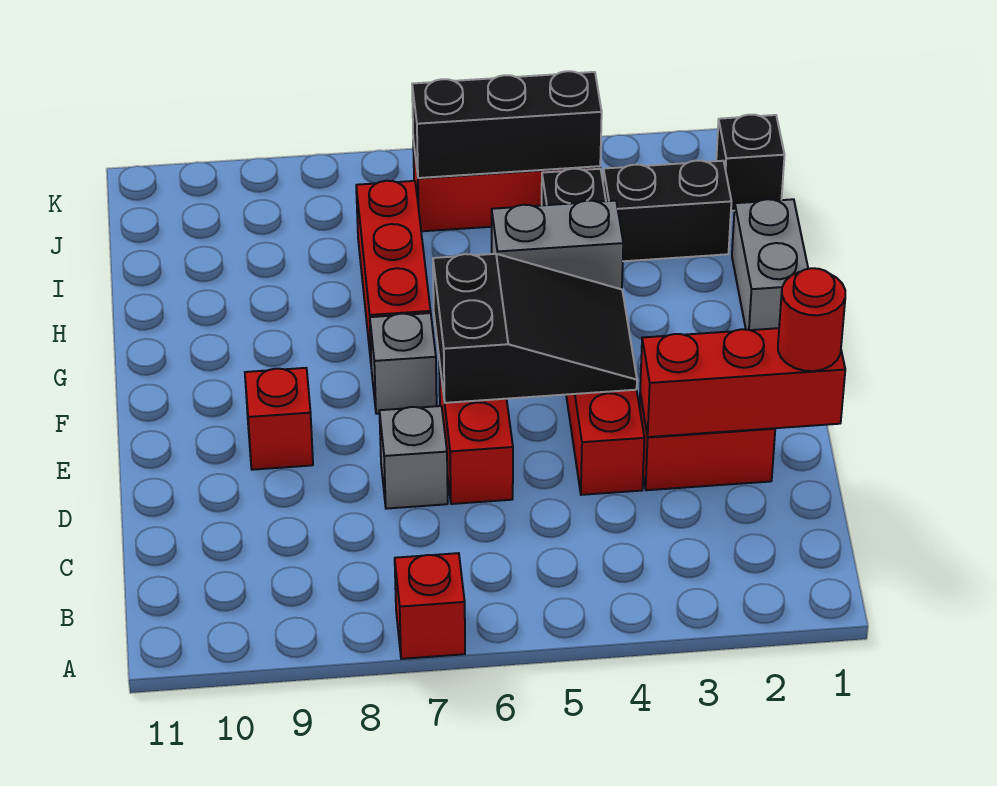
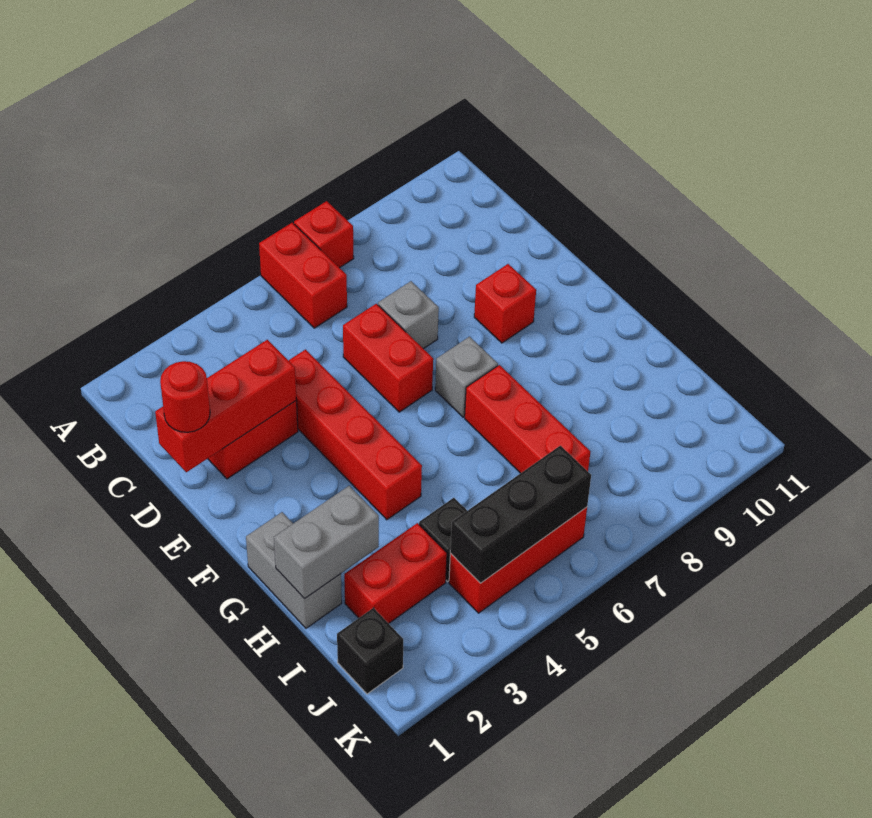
none -> red 1x2 brick [259,223,347,328]
black 2x3 slope [433,254,637,403] -> none
grey 1x2 brick [492,201,623,289] -> grey 1x2 brick moved to [274,486,379,599]
black 1x2 brick [603,161,731,261] -> red 1x2 brick [344,523,447,623]

